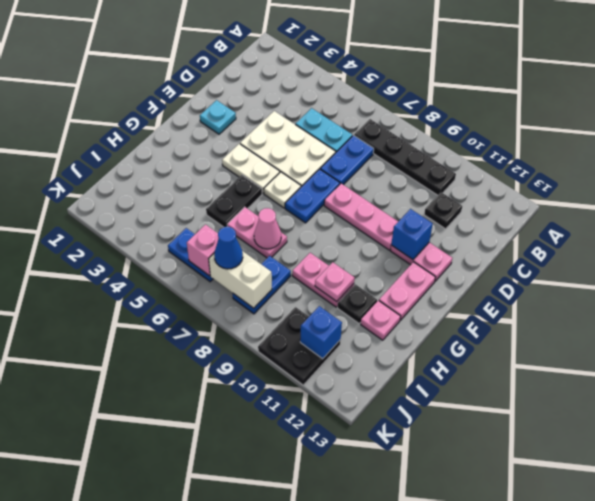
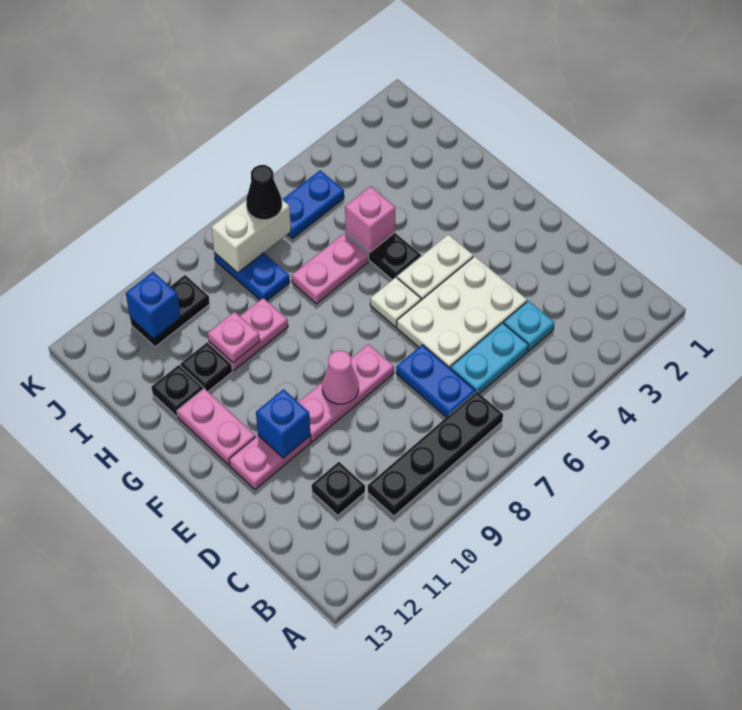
cyan 1x1 plate [200,100,236,134] -> cyan 1x1 plate moved to [504,301,554,351]
blue 1x2 plate [285,169,340,223] -> none
pink 1x1 cone [254,208,281,249] -> pink 1x1 cone moved to [322,351,359,404]
pink 1x1 plate [361,300,401,340] -> black 1x1 plate [151,365,203,416]
pink 1x1 brick [187,225,218,276] -> pink 1x1 brick moved to [345,186,395,252]
blue 1x1 cone [214,227,243,269] -> black 1x1 cone [246,165,282,220]
black 2x2 plate [258,307,341,385] -> black 1x2 plate [130,275,210,347]

